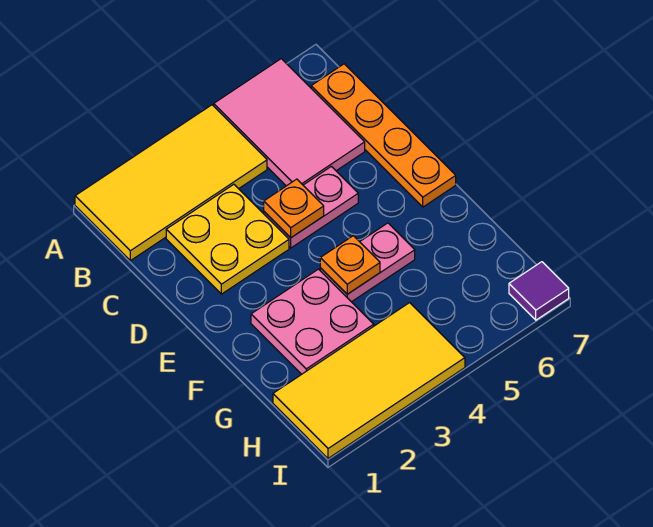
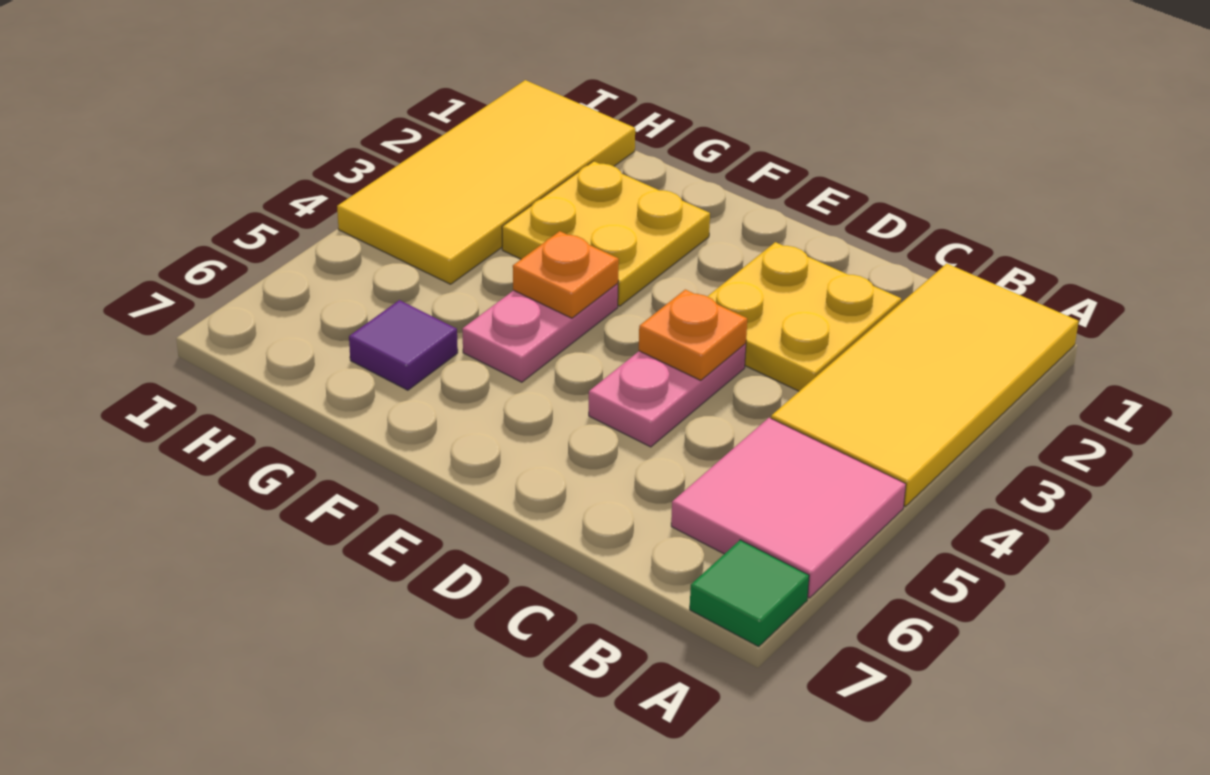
pink 2x3 tile [214,59,365,186] -> pink 2x2 tile [671,418,906,598]
none -> green 1x1 tile [690,540,809,646]
orange 1x4 plate [311,64,456,207] -> none
pink 2x2 plate [251,269,374,374] -> yellow 2x2 plate [502,161,710,306]
purple 1x1 tile [509,262,569,320] -> purple 1x1 tile moved to [349,300,458,390]

